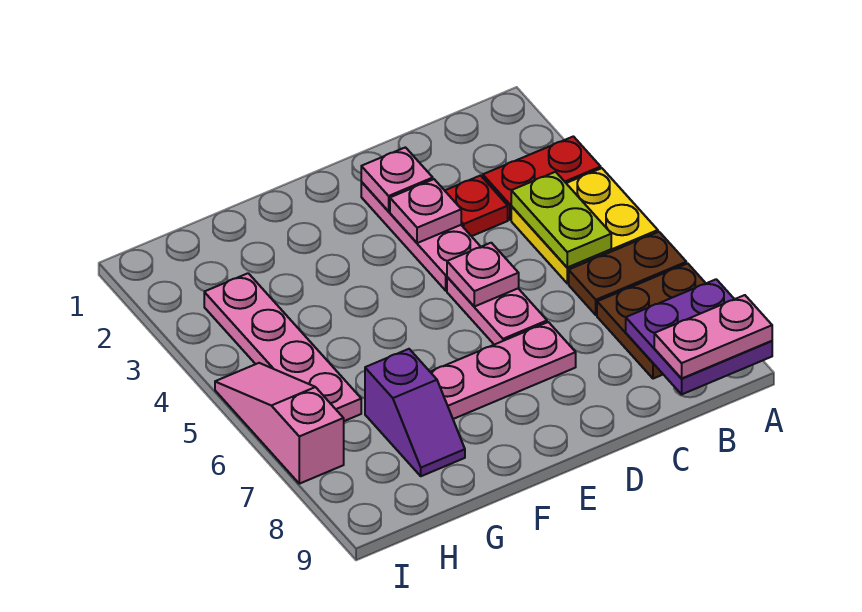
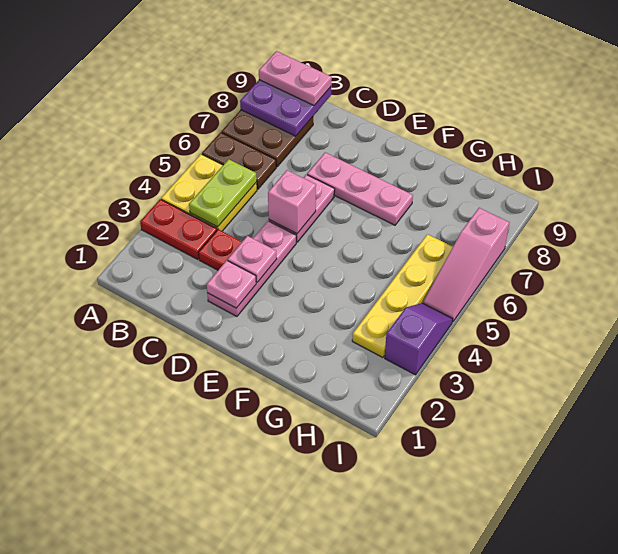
pink 1x1 plate [447,243,519,307] -> pink 1x1 brick [268,170,316,234]
purple 1x2 slope [365,349,465,476] -> purple 1x2 slope moved to [385,303,453,375]
pink 1x4 plate [204,273,361,421] -> yellow 1x4 plate [352,234,453,358]

